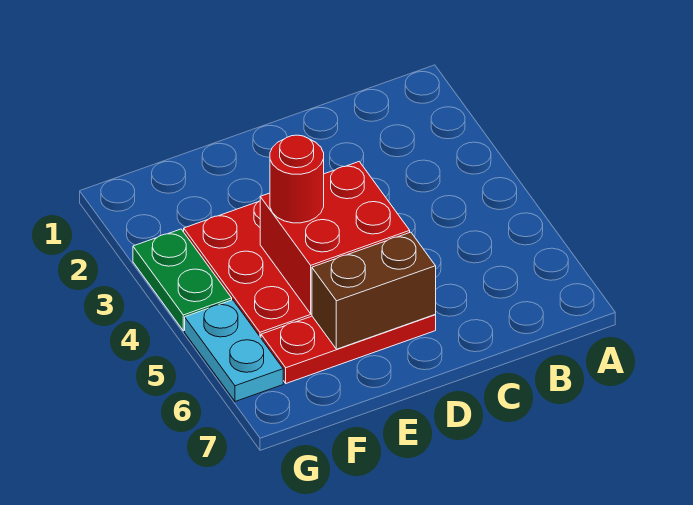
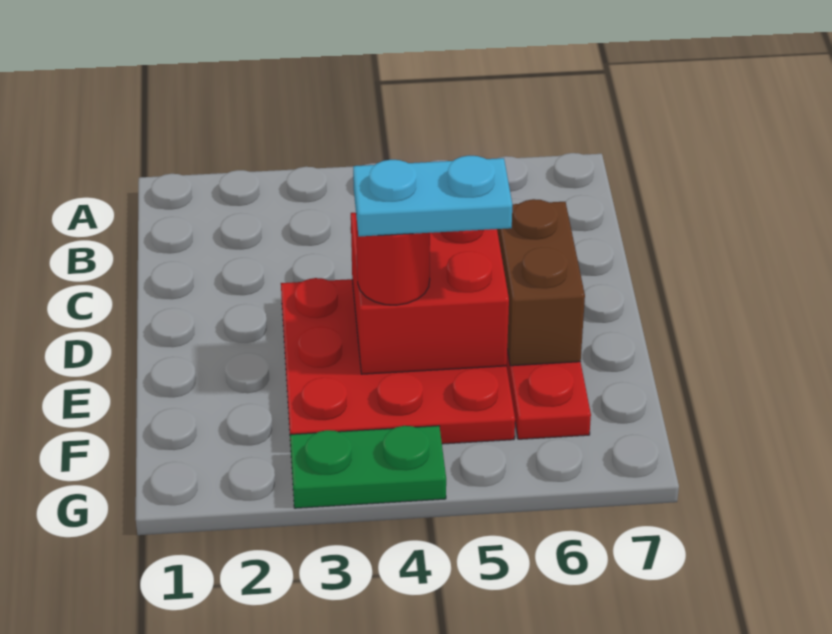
cyan 1x2 plate [185,300,283,402] -> cyan 1x2 plate moved to [353,156,512,236]

